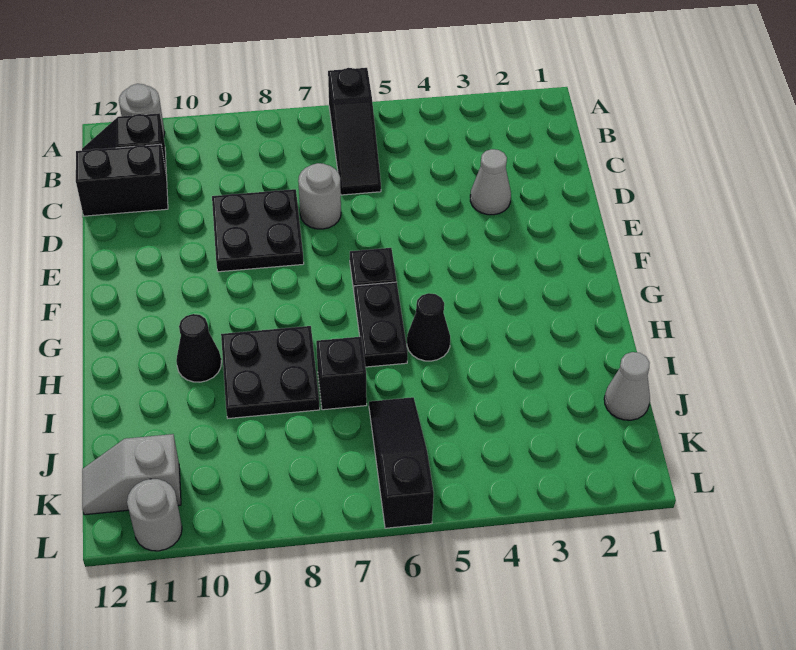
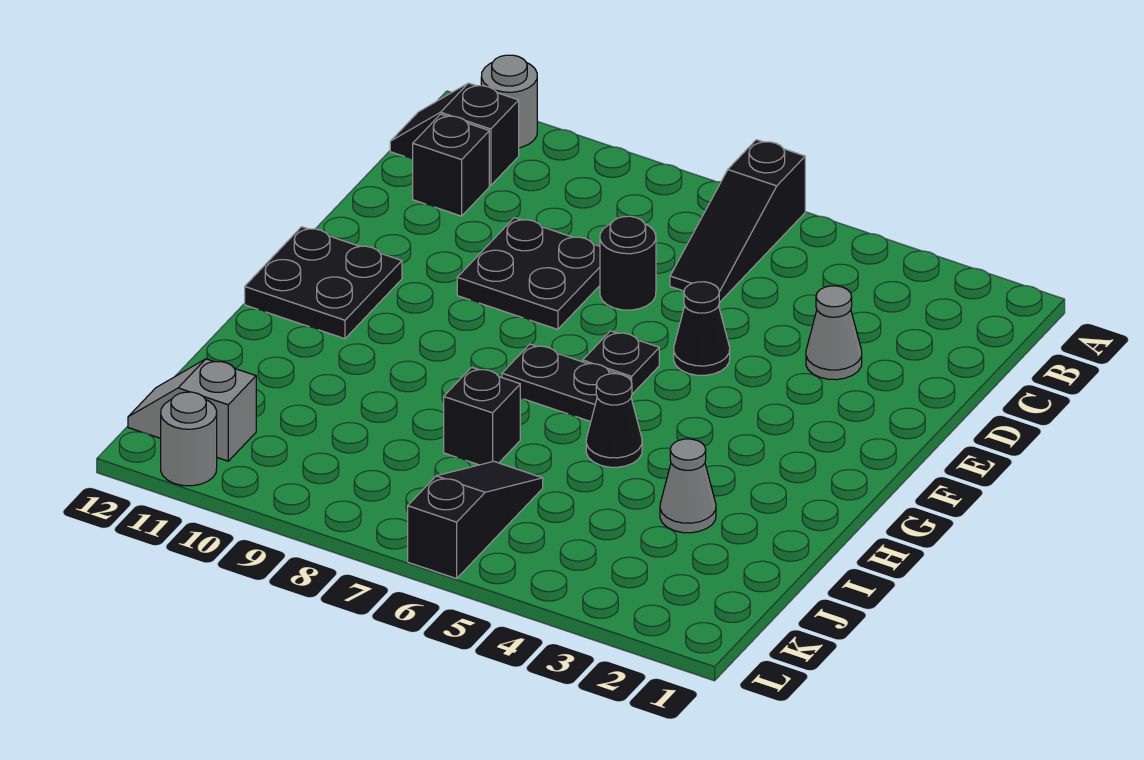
black 1x2 brick [76,144,168,216] -> black 1x1 brick [413,114,489,216]
grey 1x1 round brick [298,163,341,229] -> black 1x1 round brick [600,216,656,310]
black 1x2 plate [354,282,408,367] -> black 1x2 plate turned to [502,344,630,422]
black 2x2 plate [221,326,320,418] -> black 2x2 plate moved to [245,227,402,339]
black 1x1 cone [176,314,221,382] -> black 1x1 cone moved to [674,282,730,375]
grey 1x1 cone [604,352,650,420] -> grey 1x1 cone moved to [660,439,716,533]

